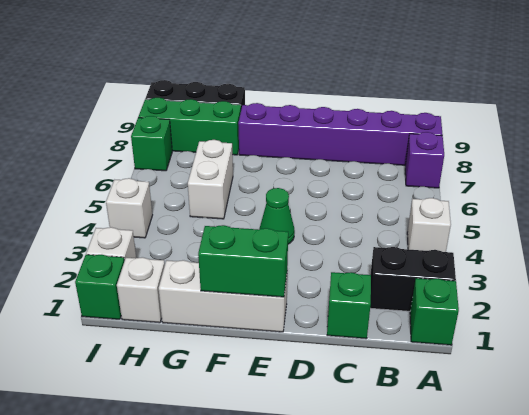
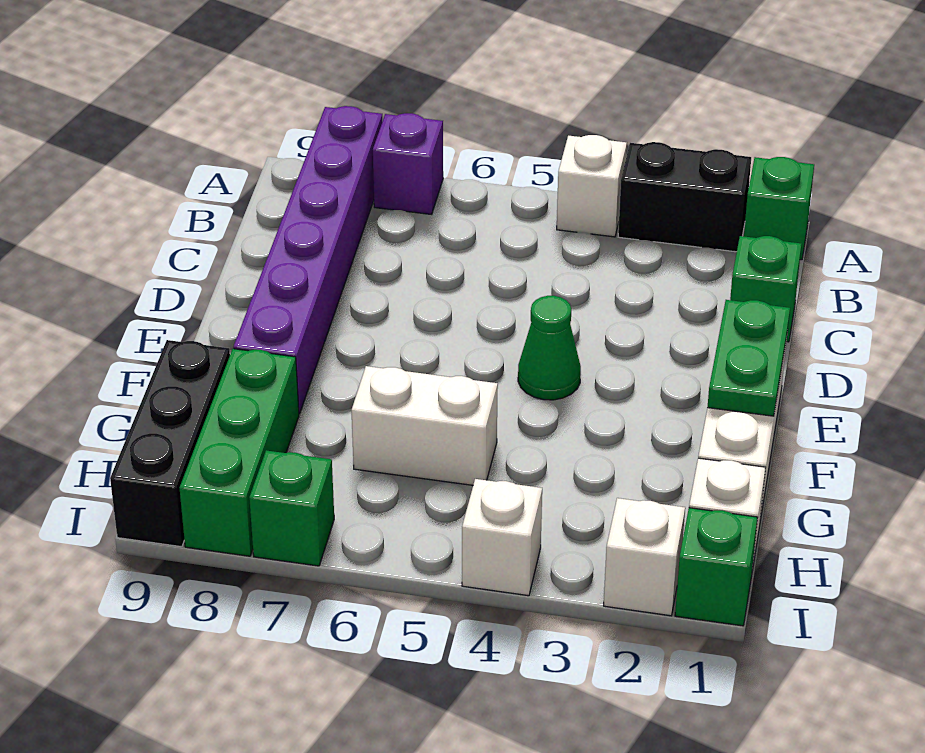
black 1x2 brick [370,247,456,311] -> black 1x2 brick turned to [618,142,751,252]
green 1x2 brick [198,225,288,297] -> green 1x2 plate [708,300,790,416]

